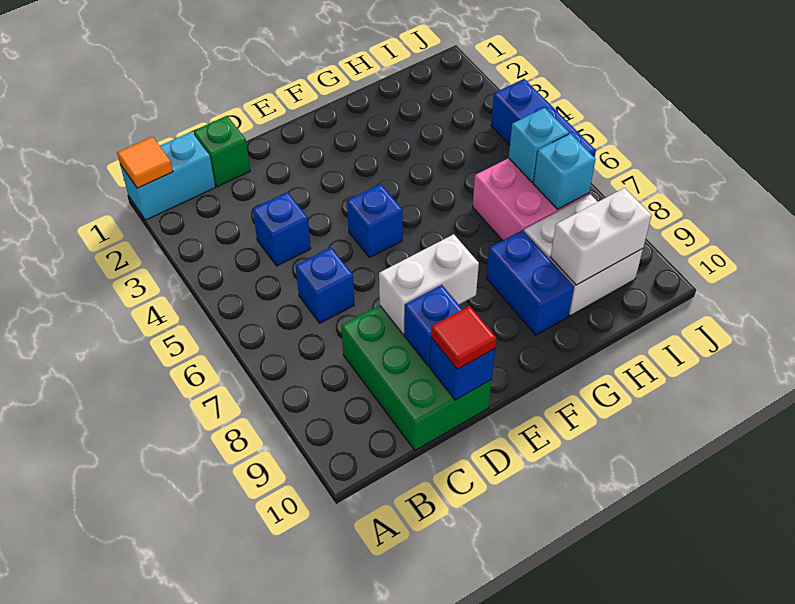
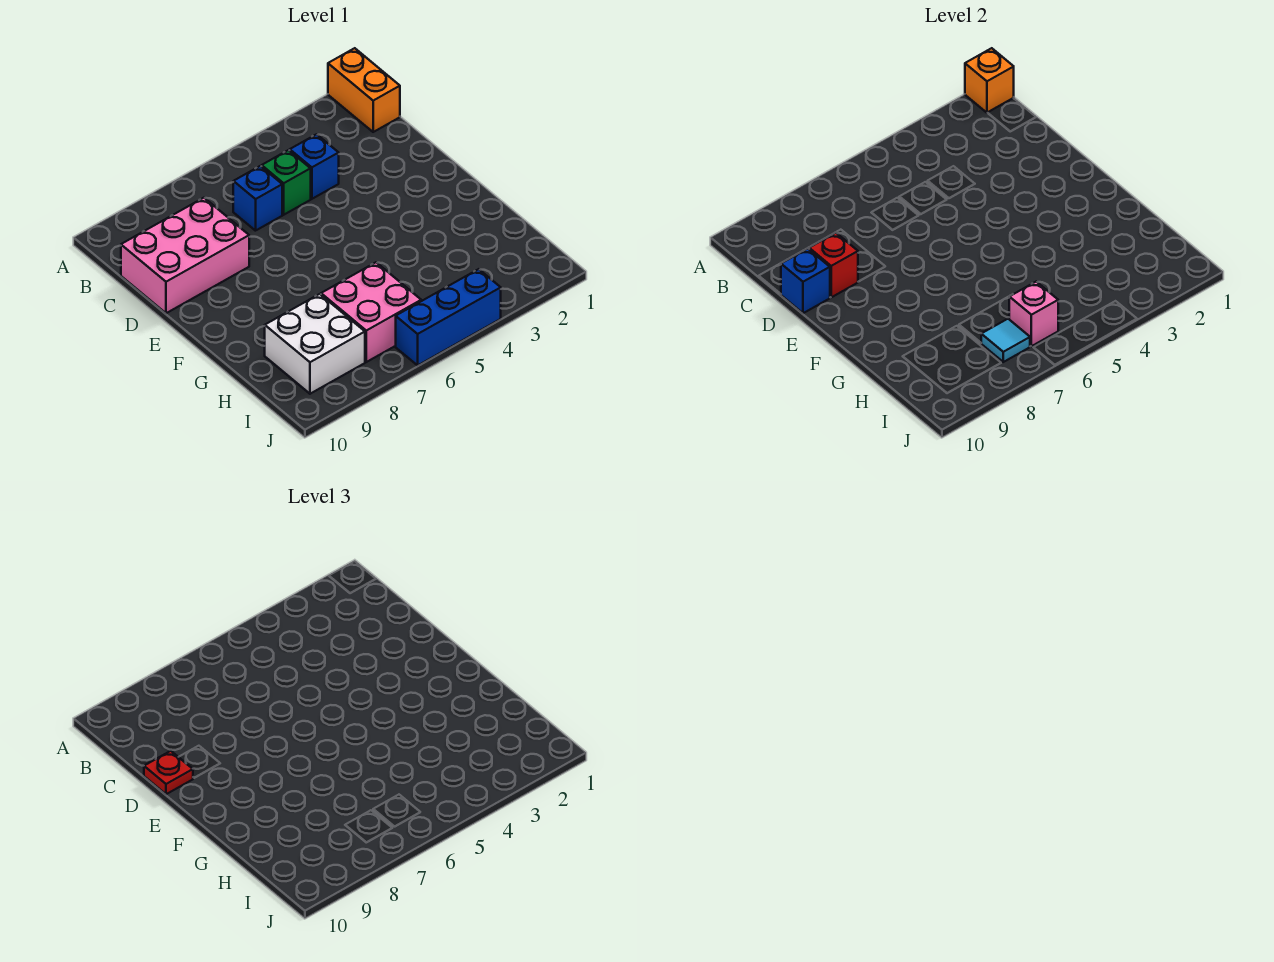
cyan 1x2 brick [120,132,215,220] -> orange 1x2 brick [328,48,400,132]
orange 1x1 tile [117,137,173,188] -> orange 1x1 brick [965,48,1014,113]
green 1x1 brick [193,116,250,187] -> green 1x1 brick moved to [261,150,311,215]
green 2x3 brick [341,305,492,451] -> pink 2x3 brick [121,198,249,313]
white 1x2 brick [379,234,479,334] -> none
blue 1x1 brick [404,285,462,366] -> red 1x1 brick [809,233,858,297]
red 1x1 tile [431,306,497,369] -> red 1x1 plate [144,751,193,794]
blue 1x1 brick [347,184,403,258] -> none
blue 1x2 brick [486,230,574,335] -> none
white 1x2 brick [551,188,652,285] -> none
cyan 1x1 brick [509,108,569,182] -> pink 1x1 brick [1009,282,1058,346]
cyan 1x1 brick [533,134,596,209] -> cyan 1x1 tile [981,319,1030,362]

